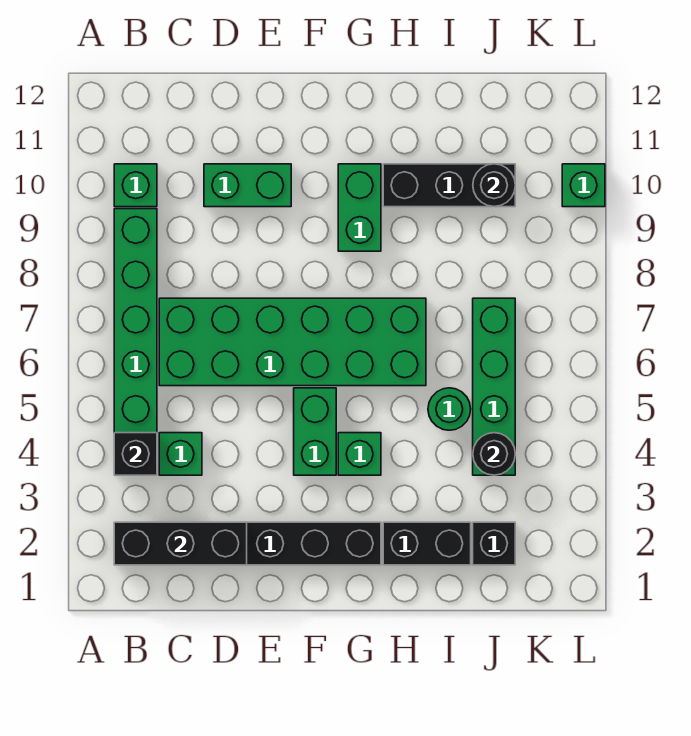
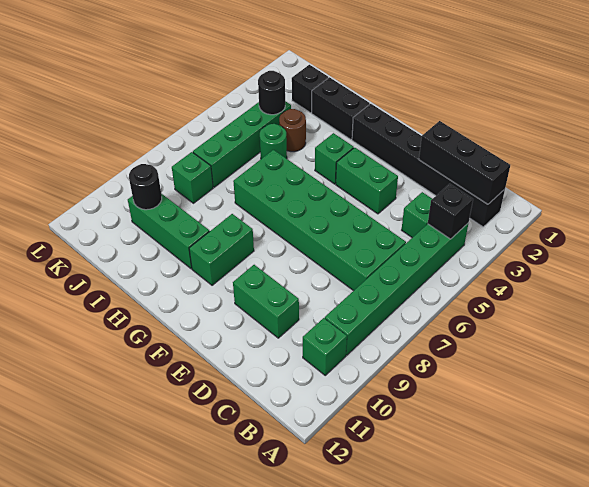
green 1x2 brick [294,388,336,475] -> green 1x2 brick turned to [336,148,398,214]
black 1x3 brick [383,164,515,207] -> green 1x3 brick [128,194,210,269]
none -> brown 1x1 round brick [279,109,306,152]
green 1x1 brick [562,164,605,207] -> green 1x1 brick moved to [172,152,213,203]

